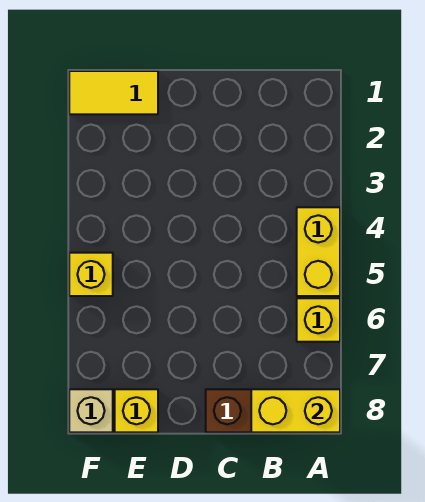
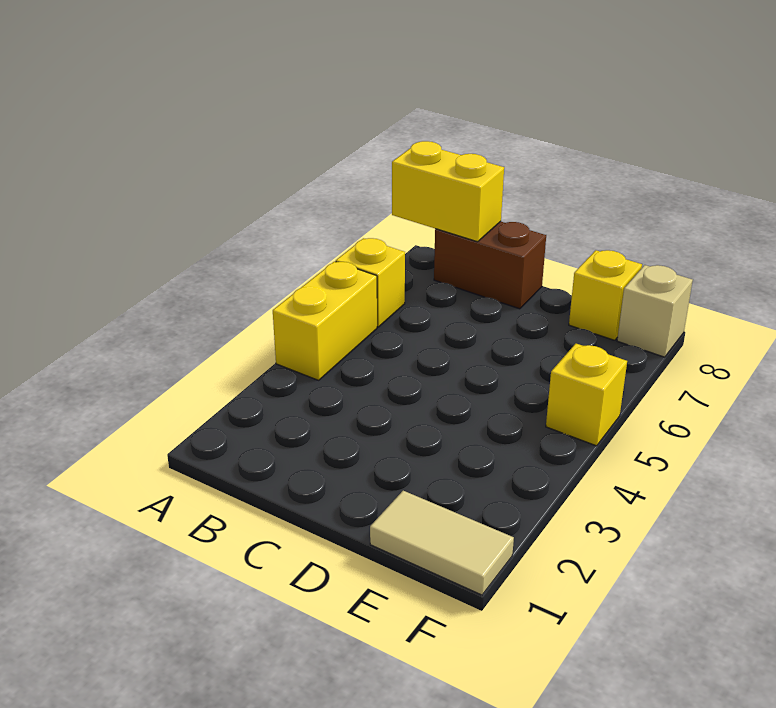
yellow 1x2 tile [69,71,158,114] -> tan 1x2 tile [370,491,514,595]

